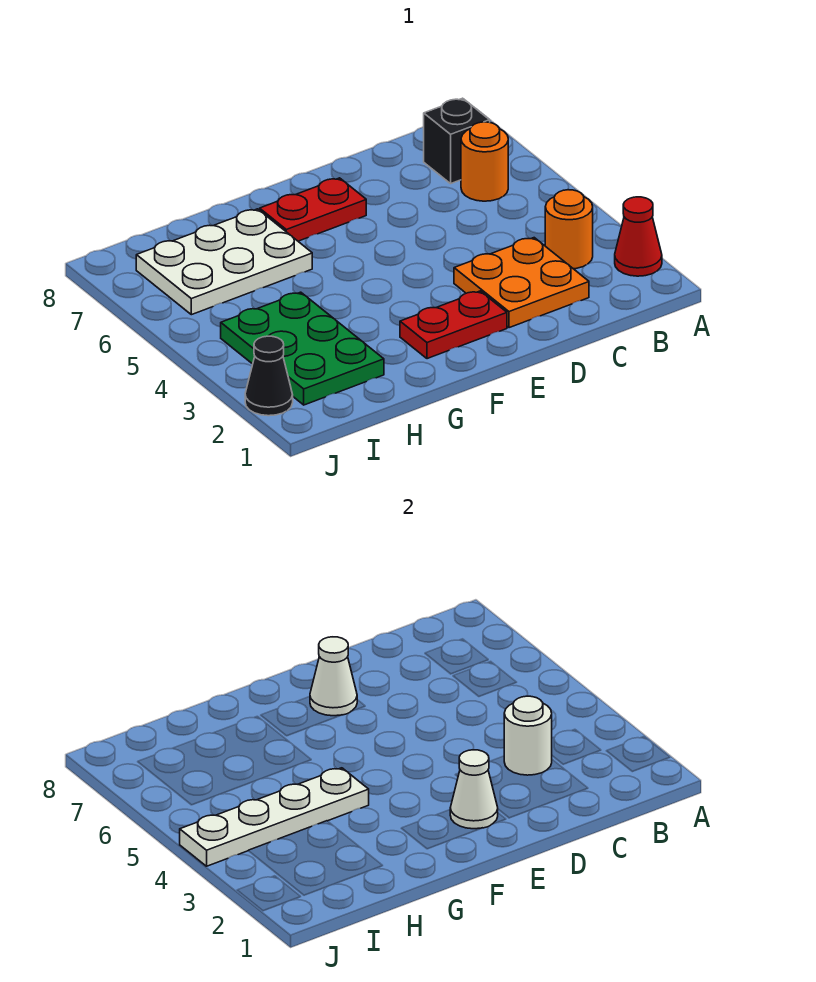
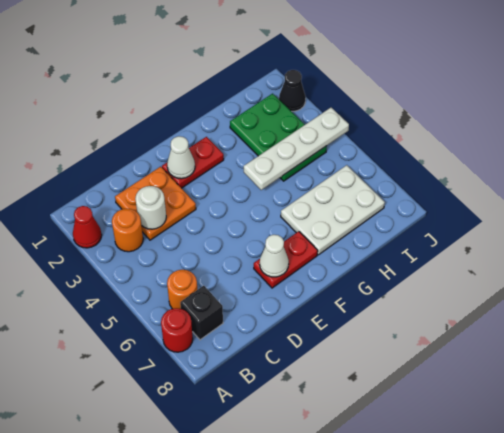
none -> red 1x1 round brick [161,308,193,352]

